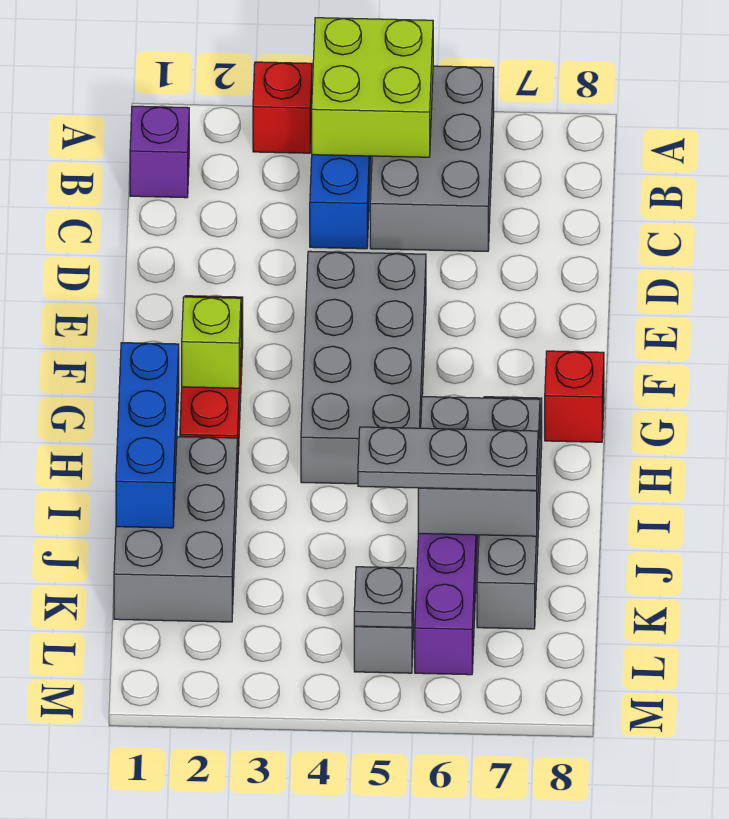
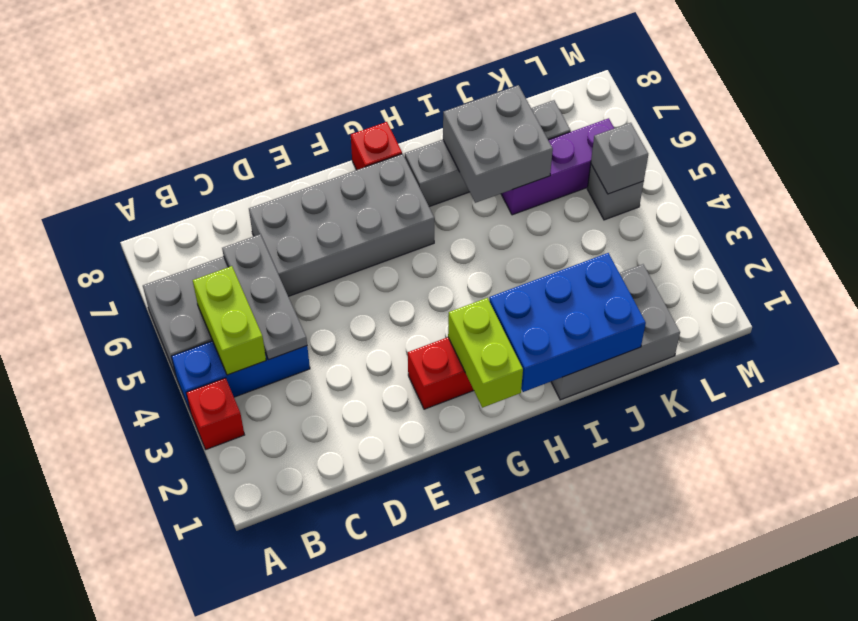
lime 2x2 brick [312,18,433,157] -> lime 1x2 brick [193,266,266,375]
purple 1x1 brick [130,106,189,198] -> none
grey 2x4 brick [301,251,426,484] -> grey 2x4 brick moved to [249,154,434,296]
lime 1x1 brick [182,297,241,388] -> lime 1x2 brick [448,298,523,408]
blue 1x3 brick [116,343,179,528] -> blue 2x3 brick [489,253,646,392]
grey 1x3 plate [358,427,538,491] -> grey 1x3 plate moved to [222,234,307,360]
grey 1x1 plate [354,567,414,628] -> grey 1x1 brick [591,123,648,194]

